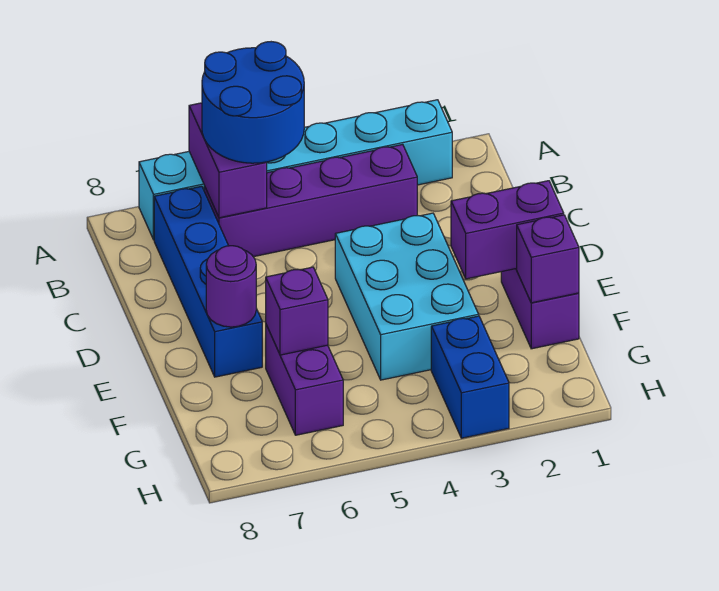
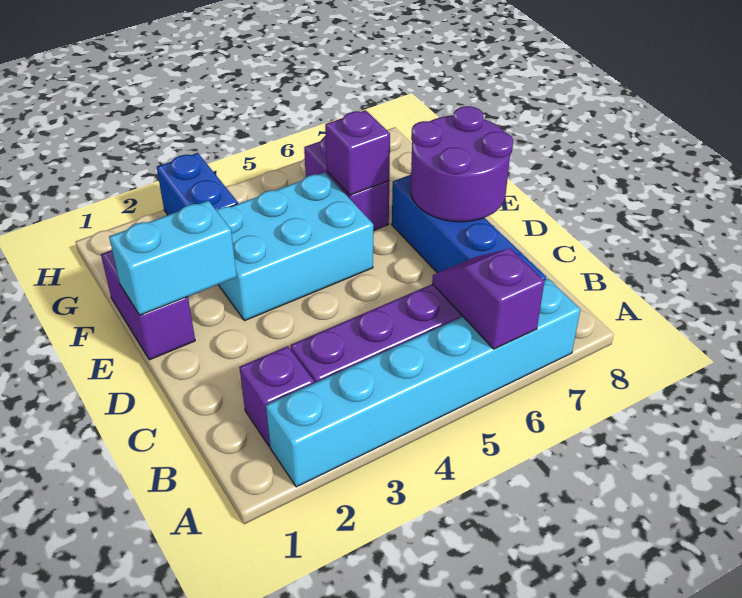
blue 2x2 round brick [202,42,304,163] -> none
purple 1x2 brick [189,103,267,218] -> purple 1x2 slope [432,249,544,349]
cyan 2x3 brick [335,213,479,380] -> cyan 2x3 brick turned to [216,172,373,321]
purple 1x2 brick [451,181,564,279] -> cyan 1x2 brick [109,201,237,315]
purple 1x1 round brick [206,246,256,327] -> purple 2x2 round brick [411,106,513,222]
purple 1x1 brick [517,215,579,303] -> purple 1x1 brick moved to [239,346,314,447]

